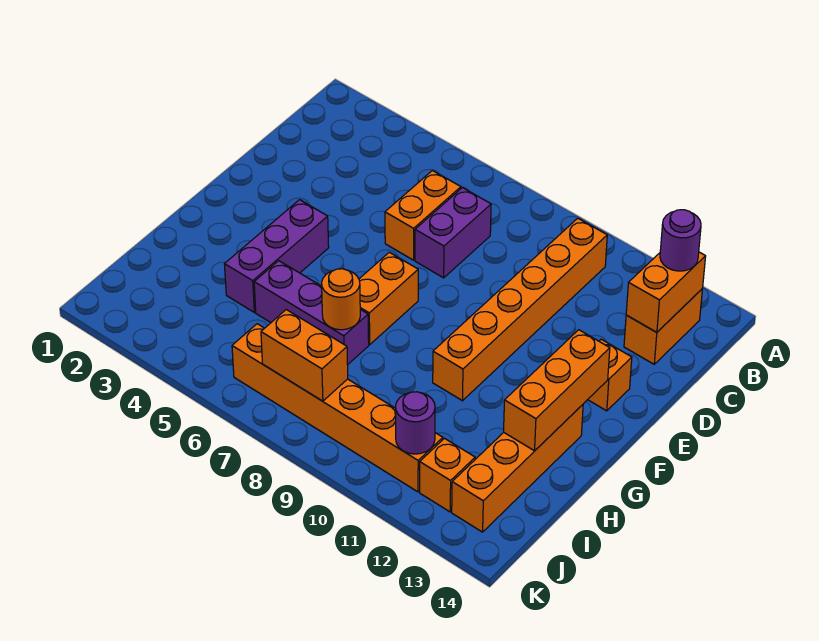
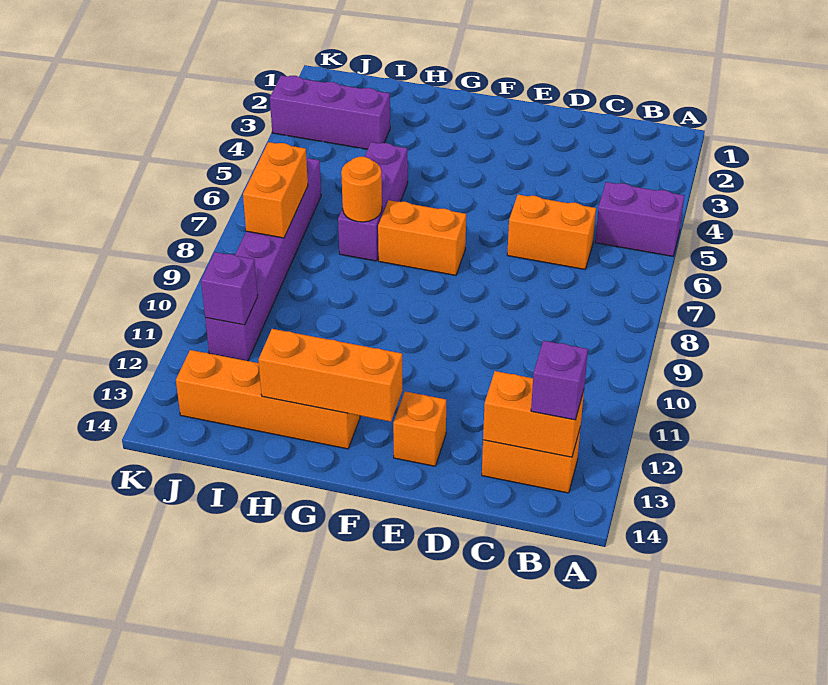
orange 1x6 brick [433,218,607,401] -> none
purple 1x1 round brick [660,210,701,271] -> purple 1x1 brick [531,341,588,420]
purple 1x2 brick [415,188,491,278] -> purple 1x2 brick moved to [595,182,684,256]
purple 1x3 brick [225,200,329,312] -> purple 1x3 brick moved to [270,75,390,149]
orange 1x6 brick [232,324,443,492] -> purple 1x6 brick [205,158,321,361]
purple 1x1 round brick [395,392,435,454] -> purple 1x1 brick [201,252,258,325]
orange 1x1 brick [420,438,475,512] -> none

